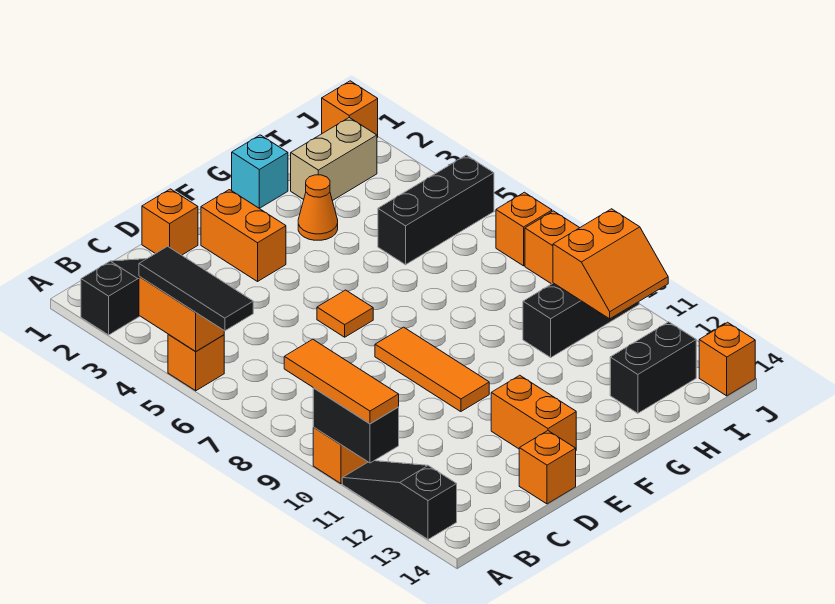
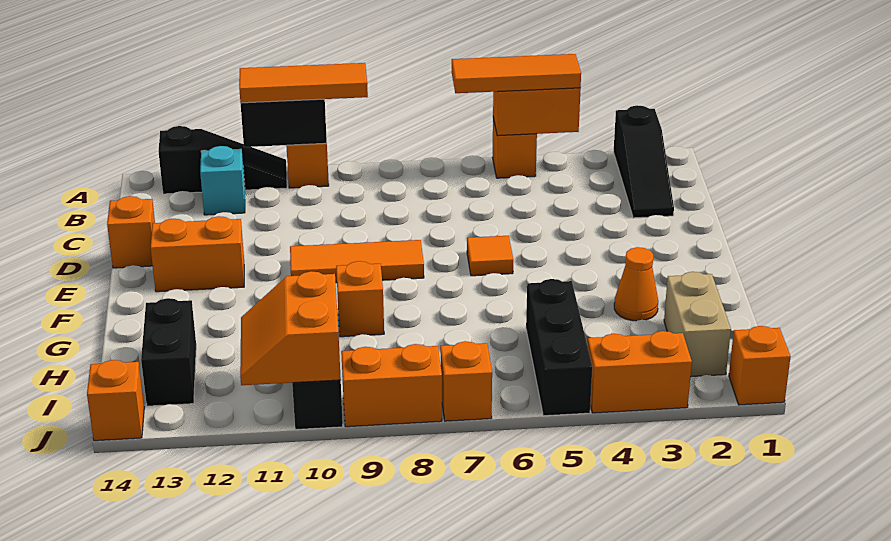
black 1x3 tile [139,246,253,331] -> orange 1x3 tile [452,54,581,93]
orange 1x1 brick [142,189,198,255] -> orange 1x1 brick moved to [336,261,384,337]
orange 1x2 brick [201,190,286,281] -> orange 1x2 brick moved to [587,331,692,413]
cyan 1x1 brick [232,135,288,208] -> cyan 1x1 brick moved to [200,146,245,215]

